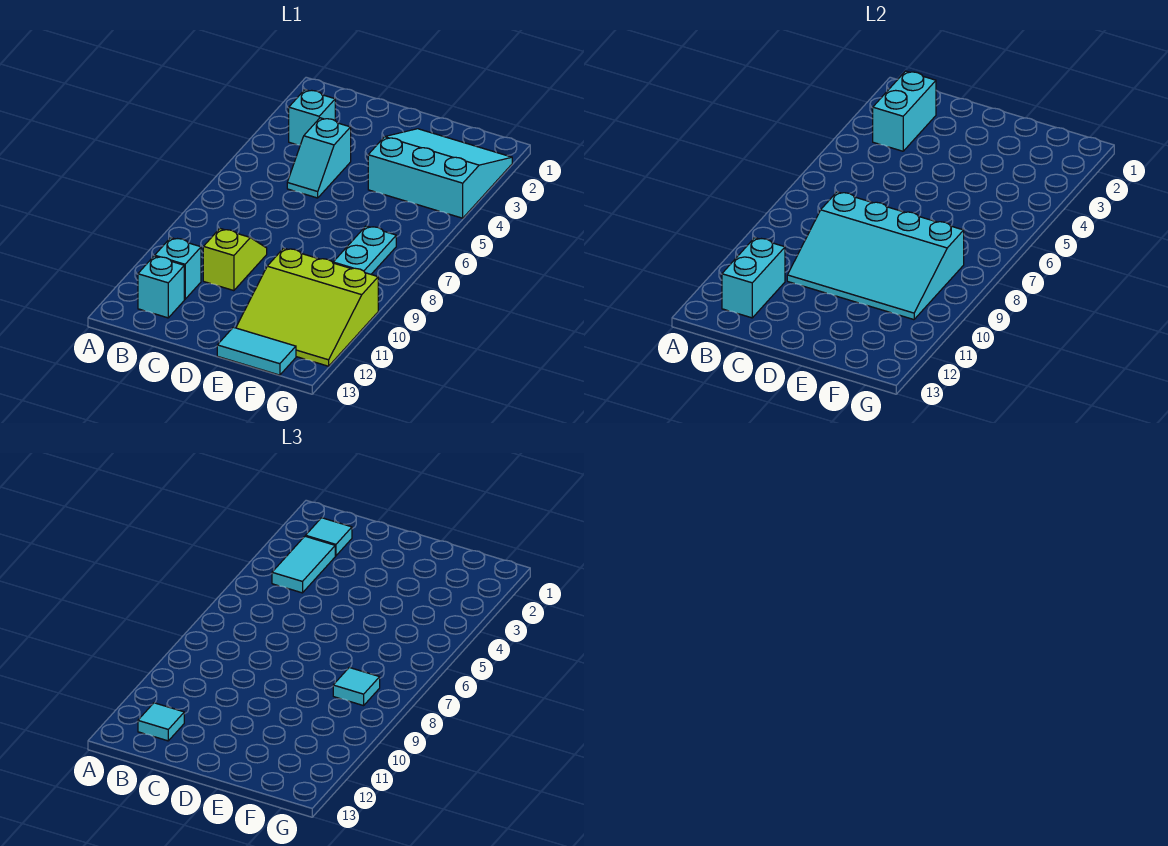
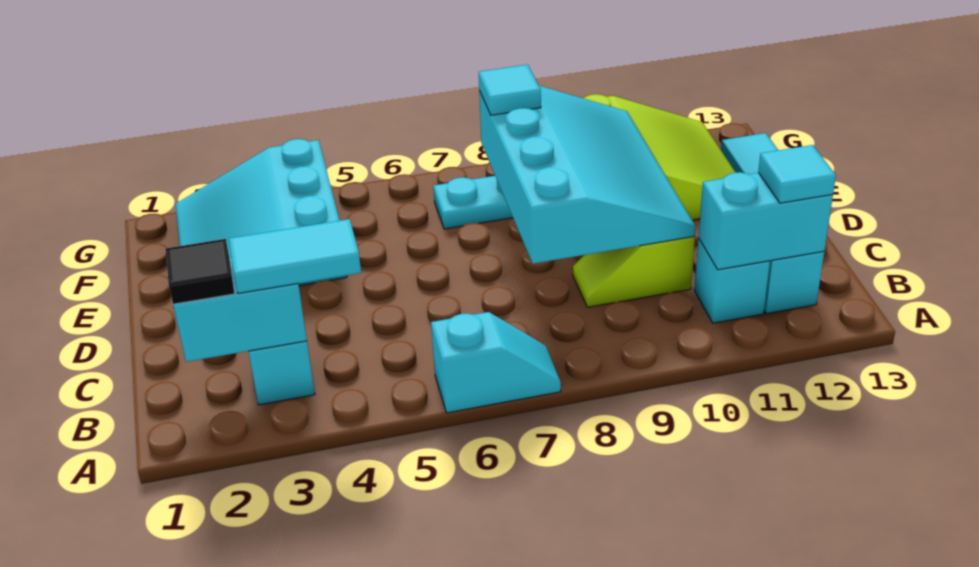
cyan 1x1 tile [306,518,352,556] -> black 1x1 tile [166,239,235,304]
cyan 1x2 slope [287,118,351,198] -> cyan 1x2 slope moved to [431,312,561,413]

